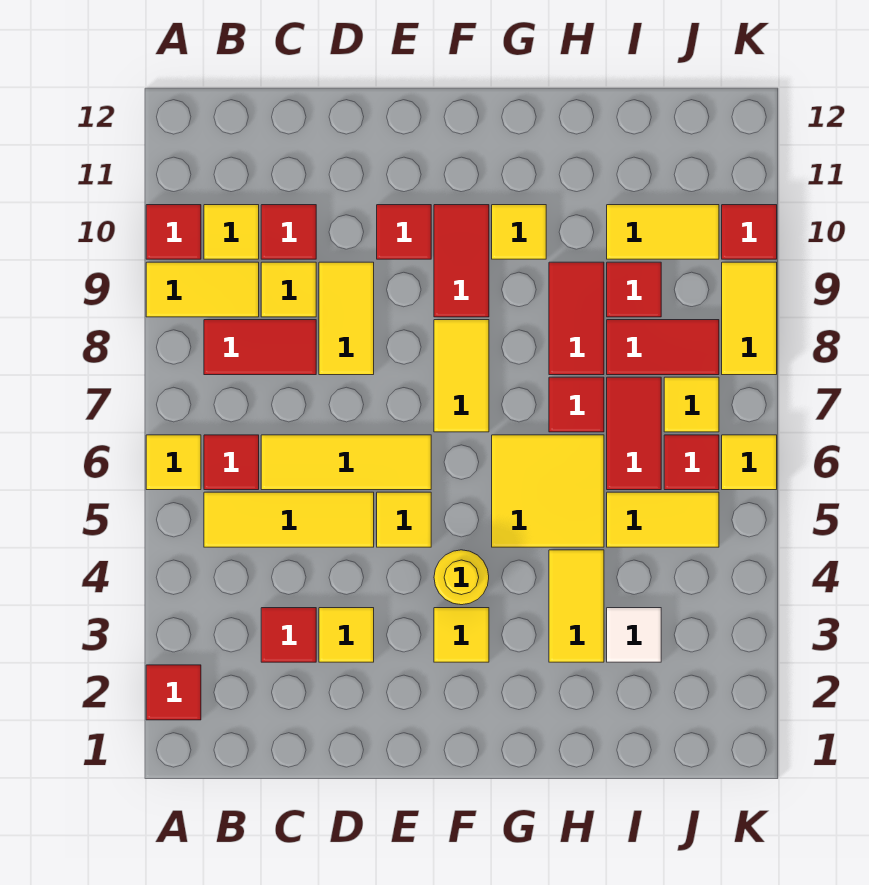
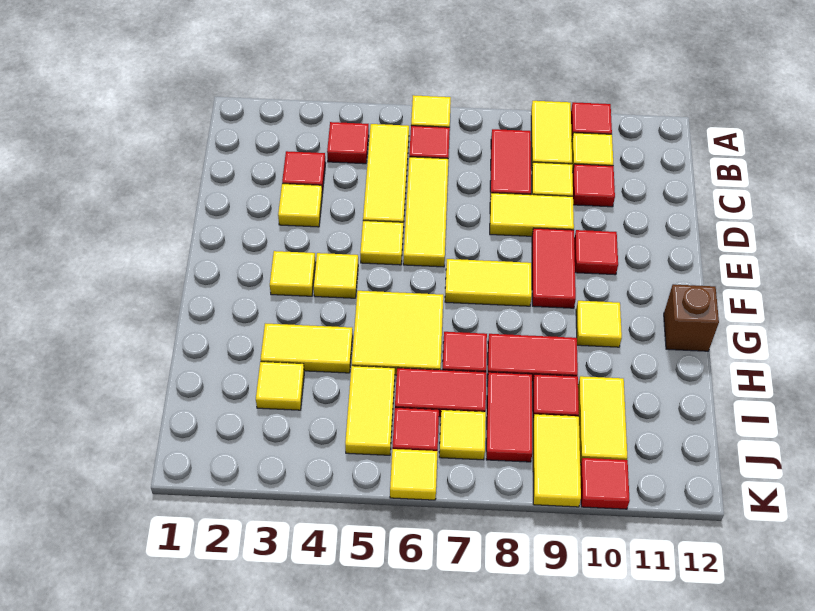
red 1x1 tile [146,665,201,720] -> red 1x1 tile moved to [327,122,369,164]
yellow 1x1 round brick [434,550,489,605] -> yellow 1x1 tile [314,253,358,298]
red 1x2 tile [434,205,489,317] -> red 1x2 tile turned to [532,228,576,308]
none -> brown 1x1 brick [664,284,719,351]
white 1x1 tile [607,608,661,662] -> yellow 1x1 tile [256,362,304,410]
yellow 1x2 tile [722,262,777,375] -> yellow 1x2 tile turned to [533,414,581,507]

